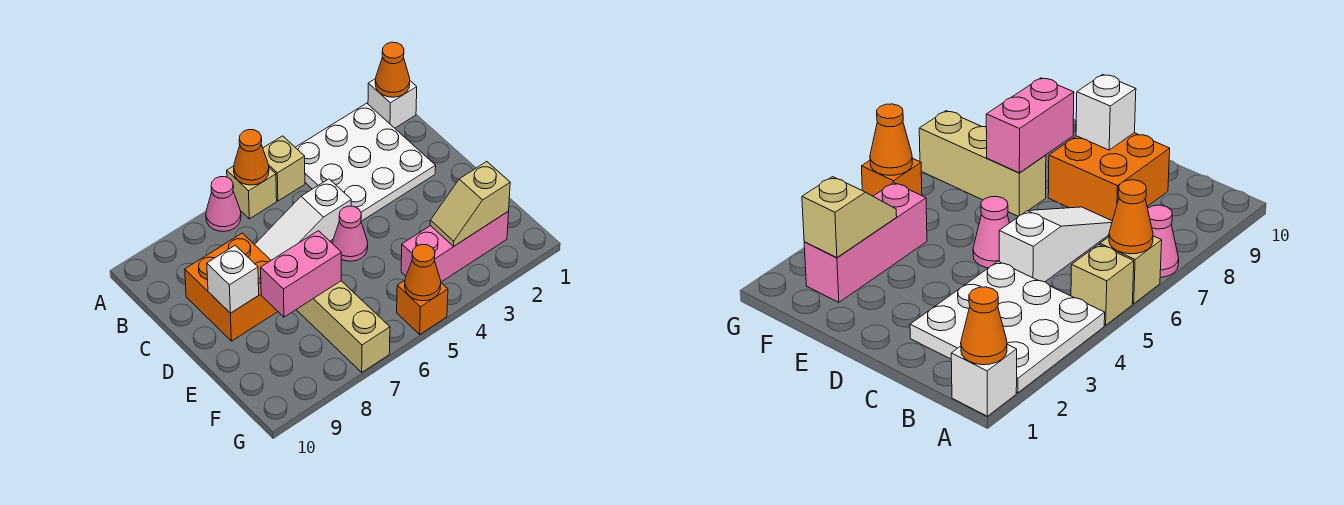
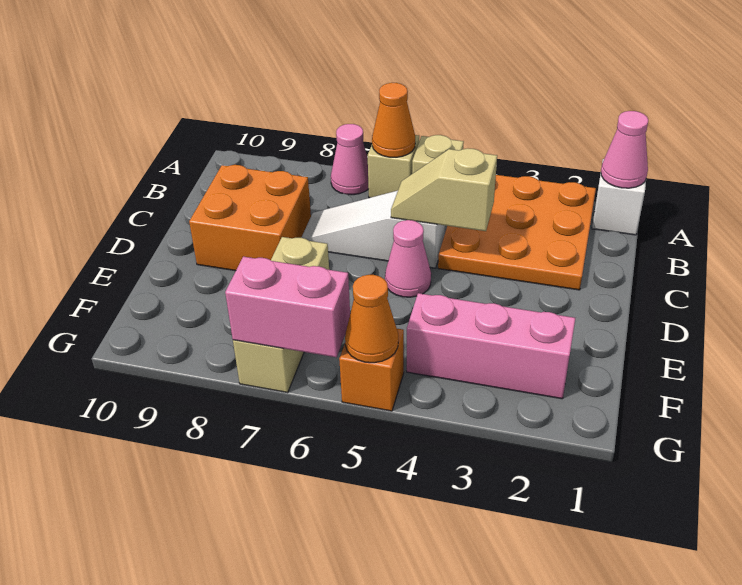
orange 1x1 cone [375,42,410,97] -> pink 1x1 cone [601,111,648,188]
white 3x3 plate [295,103,436,221] -> orange 3x3 plate [438,175,596,290]
white 1x1 brick [207,245,259,313] -> none
pink 1x2 brick [261,231,341,317] -> pink 1x2 brick moved to [225,257,350,357]
tan 1x2 slope [430,162,510,246] -> tan 1x2 slope moved to [391,148,497,231]

